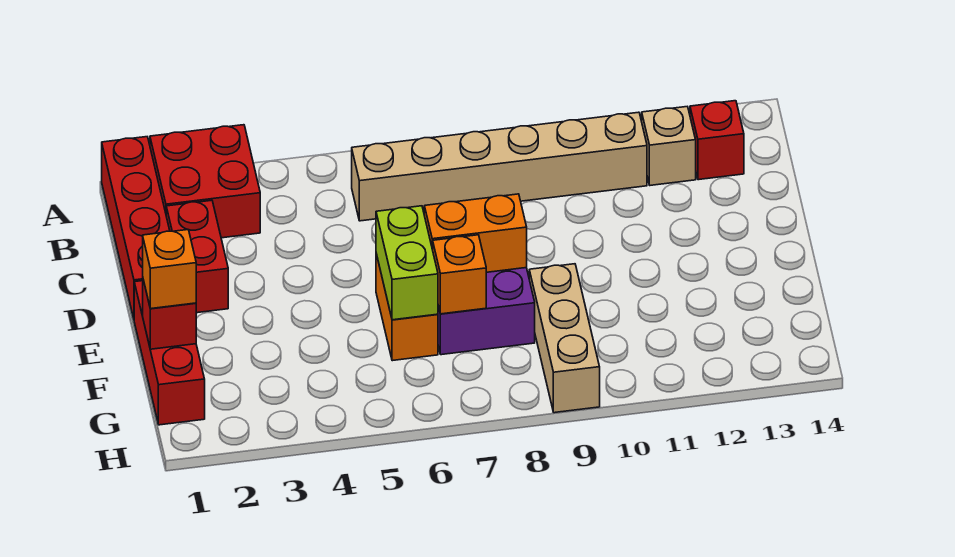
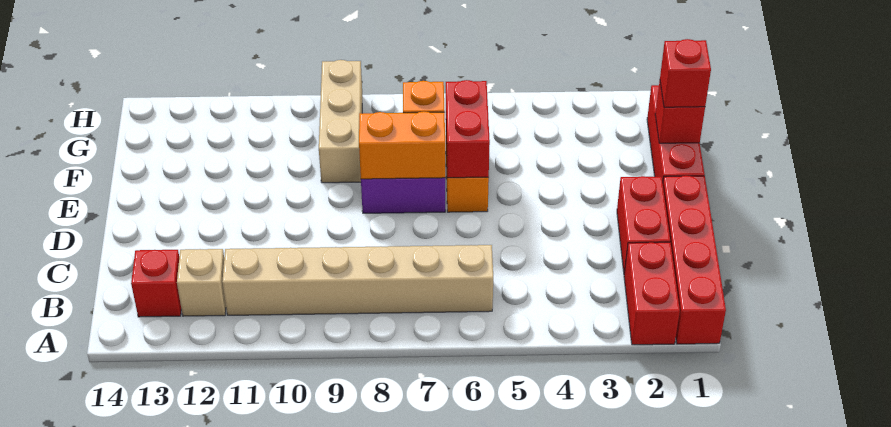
red 2x2 brick [150,125,260,238] -> red 1x2 brick [624,242,680,345]
lime 1x2 brick [376,206,438,320] -> red 1x2 brick [446,80,490,178]
orange 1x1 brick [143,230,196,309] -> red 1x1 brick [660,39,711,107]

